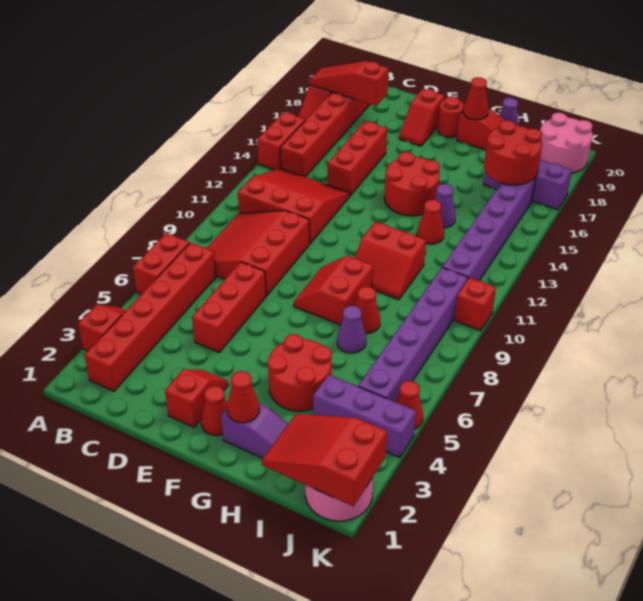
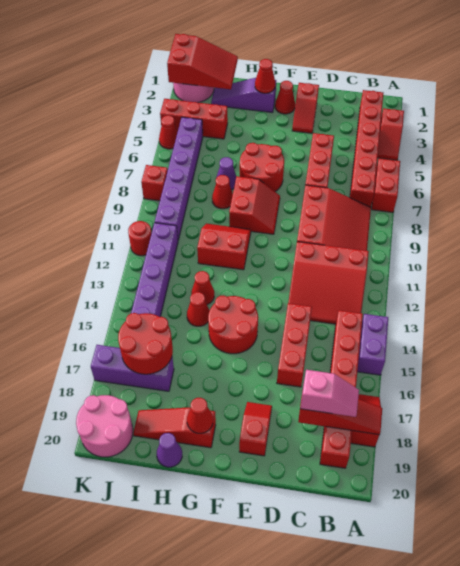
red 1x2 brick [257,112,305,170] -> purple 1x2 brick [357,314,388,375]
none -> pink 1x2 slope [301,370,359,417]
red 1x1 round brick [438,96,464,138] -> red 1x1 round brick moved to [128,221,152,256]
red 2x2 round brick [268,334,332,411] -> red 2x2 round brick moved to [240,143,284,191]
purple 1x1 cone [435,184,456,228] -> red 1x1 cone [187,292,210,326]
purple 1x3 brick [313,375,416,458] -> red 1x3 brick [160,99,228,139]
red 1x1 brick [454,278,496,331] -> red 1x1 brick moved to [141,165,168,201]

